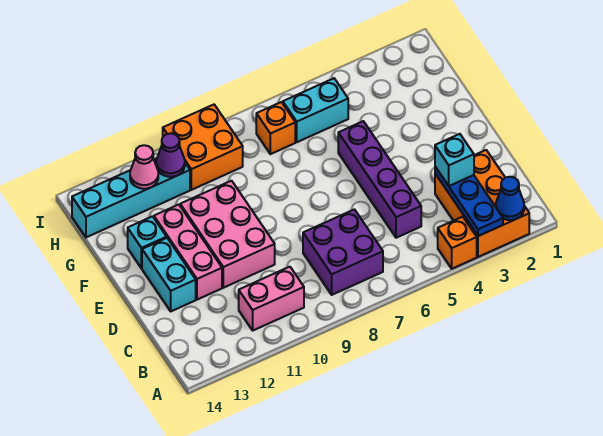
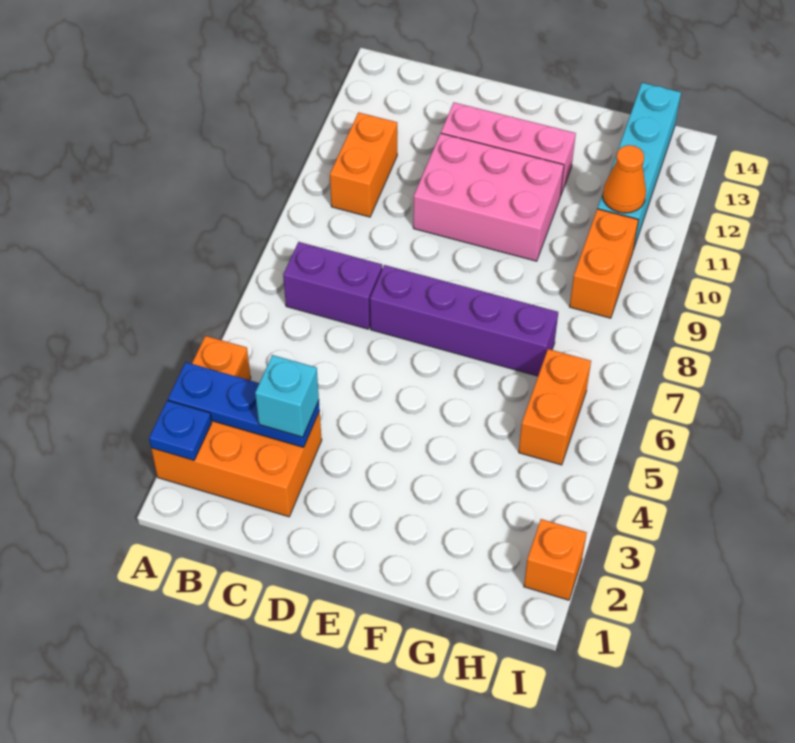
blue 1x1 cone [496,177,524,220] -> blue 1x1 plate [149,400,212,460]
purple 2x2 brick [303,209,383,295] -> purple 1x2 brick [283,242,382,329]
pink 1x2 brick [239,267,304,330] -> orange 1x2 brick [330,112,397,217]
purple 1x4 brick [338,121,421,238] -> purple 1x4 brick moved to [370,265,558,376]
cyan 1x2 brick [142,238,196,311] -> none
cyan 1x1 brick [128,216,167,269] -> none
cyan 1x2 brick [283,78,348,142] -> orange 1x2 brick [519,349,591,465]
orange 1x1 brick [256,102,295,154] -> orange 1x1 brick moved to [524,519,587,600]
orange 2x2 brick [163,105,243,190] -> orange 1x2 brick [570,209,638,318]
purple 1x1 cone [156,133,185,177] -> orange 1x1 cone [603,145,646,213]
pink 1x1 cone [130,145,158,189] -> none

